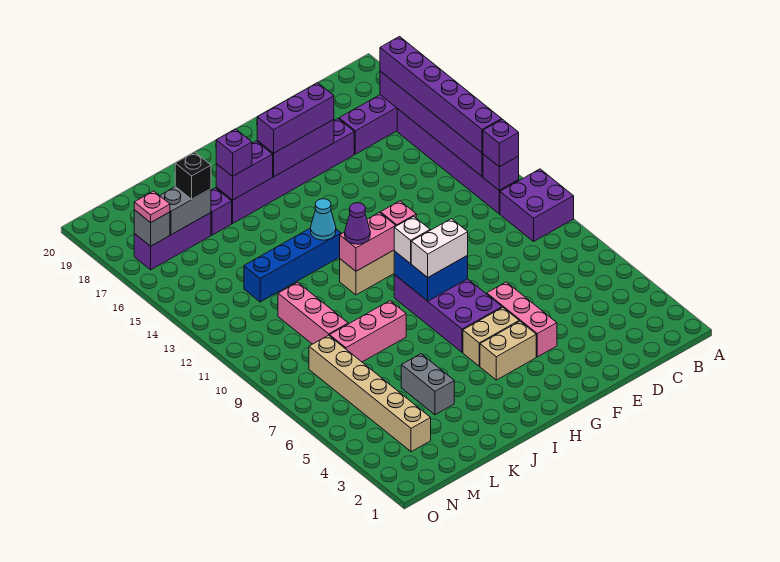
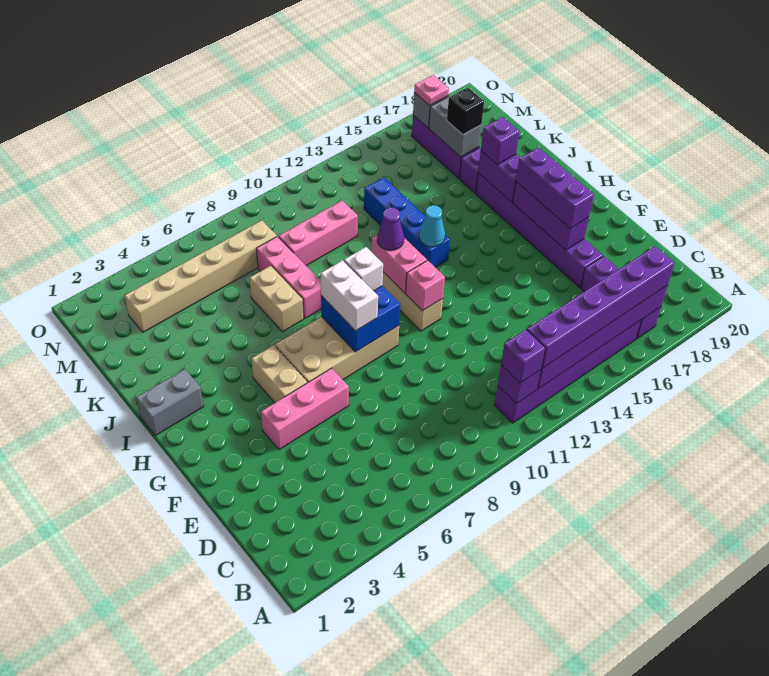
purple 2x2 brick [500,169,574,241] -> none
tan 1x2 brick [480,321,536,380] -> tan 1x2 brick moved to [250,266,304,332]
purple 2x4 brick [394,275,502,352] -> tan 2x4 brick [275,317,399,383]
grey 1x2 brick [401,354,454,415] -> grey 1x2 brick moved to [136,369,204,435]

